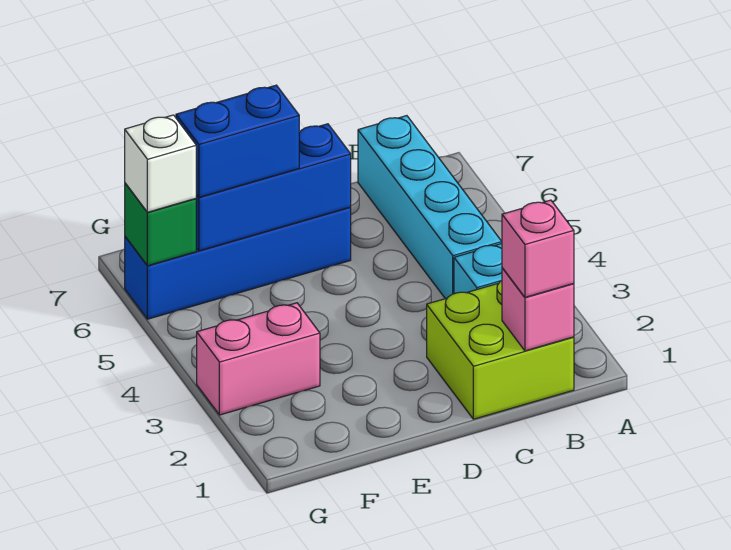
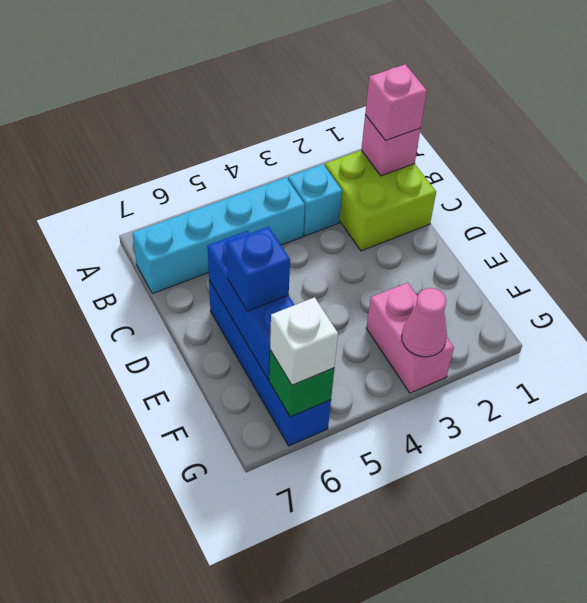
blue 1x2 brick [176,85,299,197] -> blue 1x1 brick [227,227,290,311]
none -> pink 1x1 cone [402,288,447,357]

